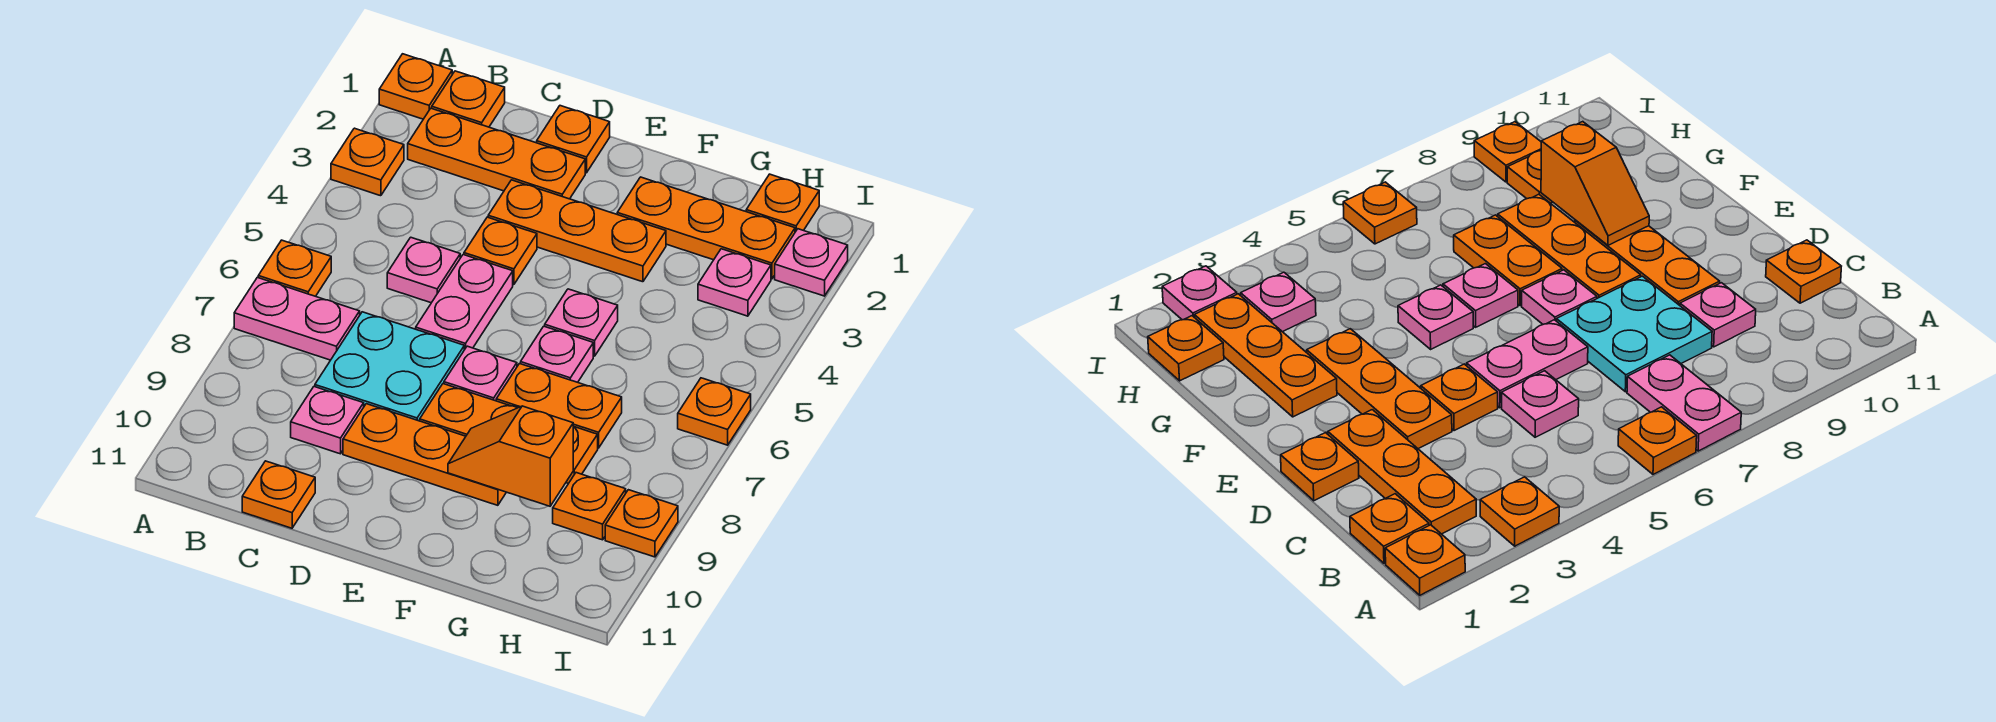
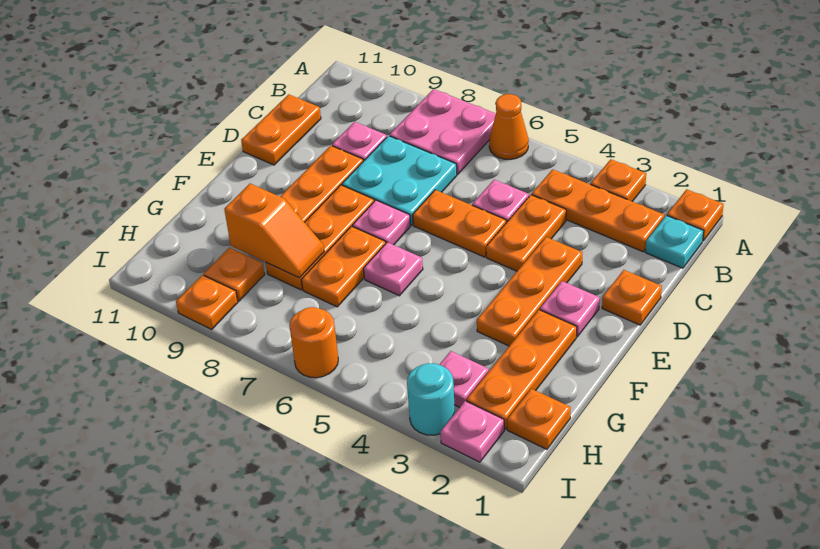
orange 1x1 plate [258,240,331,296] -> orange 1x1 cone [489,94,529,159]
pink 1x2 plate [234,277,360,360] -> pink 2x2 plate [389,89,496,174]
orange 1x1 plate [432,71,505,127] -> cyan 1x1 plate [645,215,704,268]
orange 1x3 plate [408,108,585,199] -> orange 1x3 plate turned to [532,169,664,252]
orange 1x1 plate [242,461,315,528] -> orange 1x2 plate [241,94,321,165]
orange 1x1 plate [464,217,537,285] -> orange 1x2 plate [486,195,566,271]
pink 1x2 plate [416,255,513,350] -> orange 1x2 plate [413,190,506,257]
pink 1x1 plate [545,289,618,356] -> pink 1x1 plate moved to [540,281,600,337]
orange 1x2 slope [448,406,573,506] -> orange 1x2 slope turned to [224,184,324,278]
none -> cyan 1x1 round brick [407,363,455,435]
orange 1x1 plate [678,378,751,445] -> orange 1x1 round brick [289,307,338,378]

